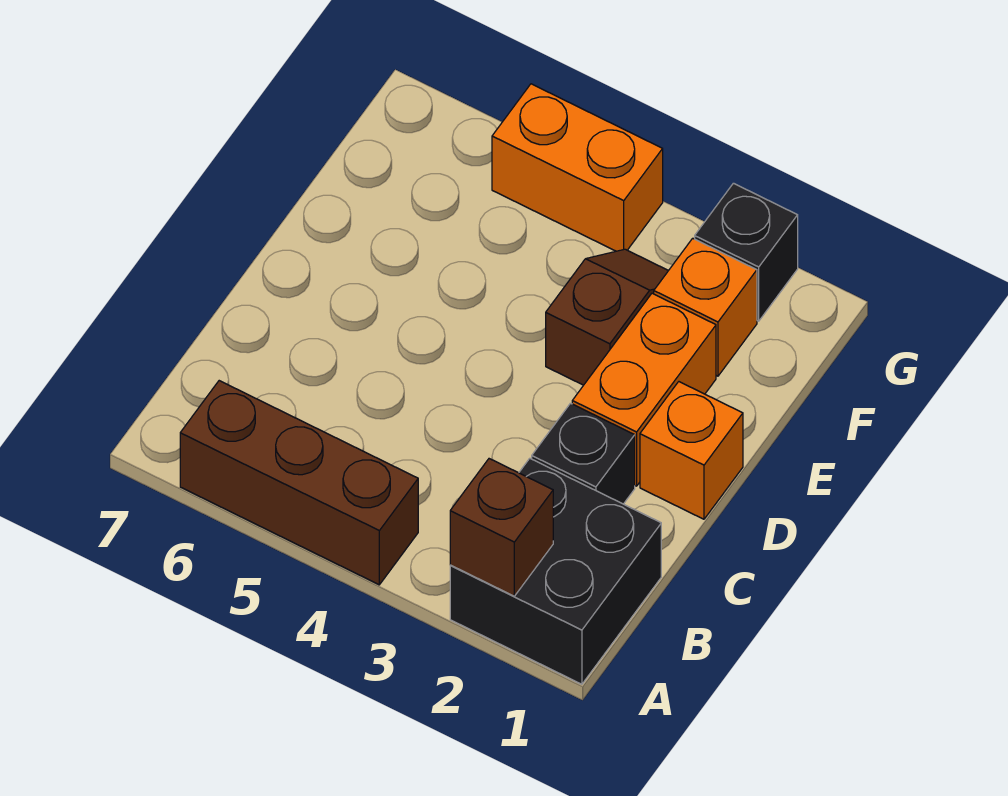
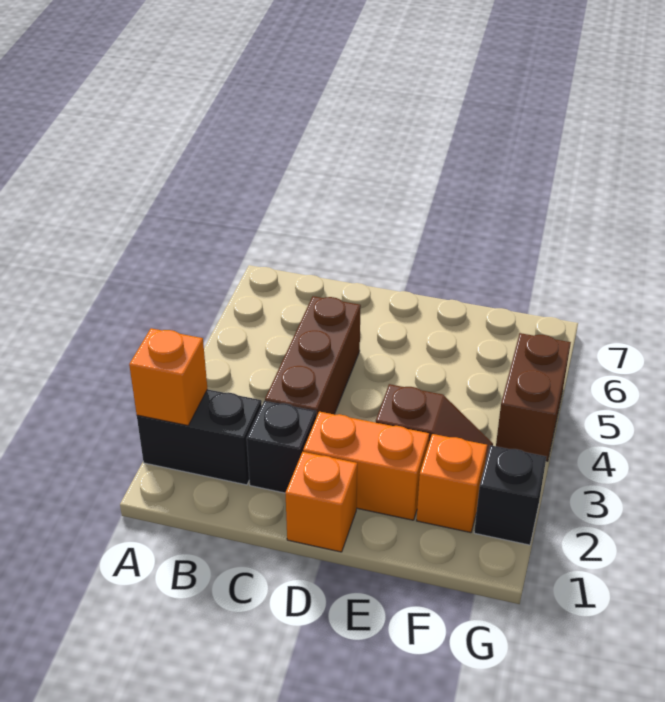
black 2x2 brick [450,458,661,684] -> black 1x2 brick [137,389,262,485]
brown 1x1 brick [450,459,553,596] -> orange 1x1 brick [129,328,207,426]
brown 1x3 brick [180,381,418,585] -> brown 1x3 brick moved to [265,296,361,417]
orange 1x2 brick [492,84,663,251] -> brown 1x2 brick [496,333,571,461]

